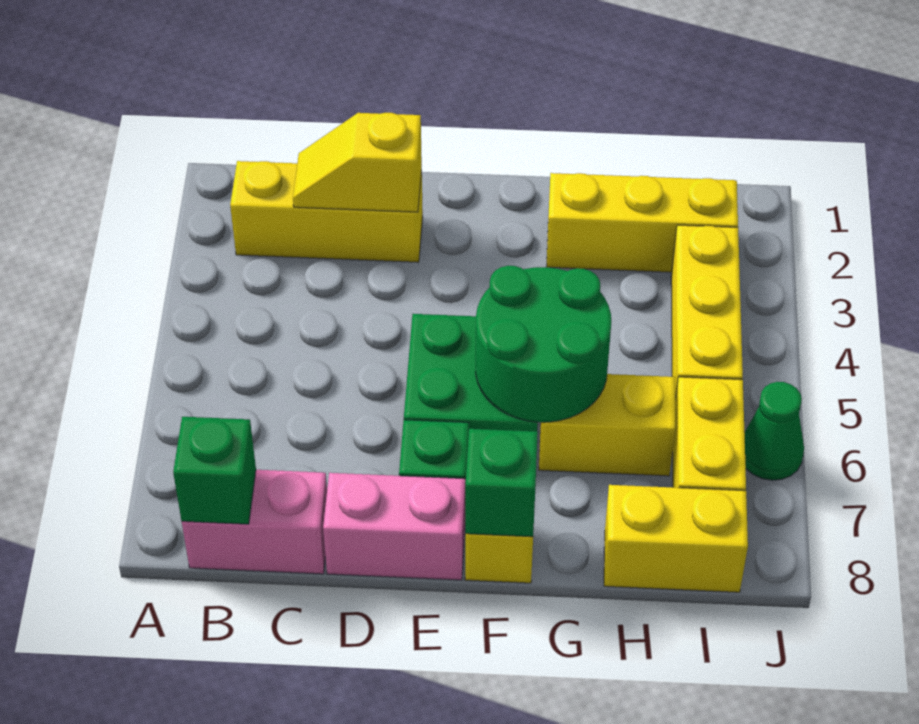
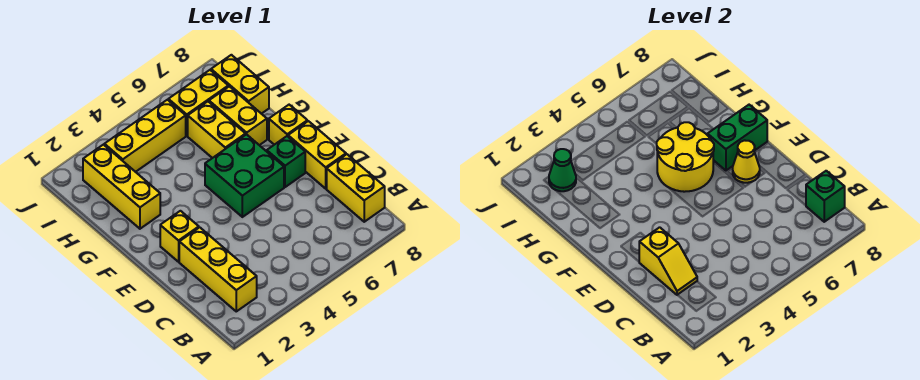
pink 1x2 brick [182,470,327,574] -> yellow 1x2 brick [327,154,385,222]
pink 1x2 brick [323,473,465,580] -> yellow 1x2 brick [288,121,346,189]
none -> yellow 1x1 brick [160,211,199,262]
none -> yellow 1x1 cone [733,140,760,183]
green 2x2 round brick [476,266,612,422] -> yellow 2x2 round brick [657,122,714,192]
green 1x1 brick [465,429,538,537] -> green 1x2 brick [708,105,767,170]
none -> yellow 1x2 brick [209,86,267,145]
green 1x1 cone [744,382,804,480] -> green 1x1 cone moved to [549,149,576,191]

